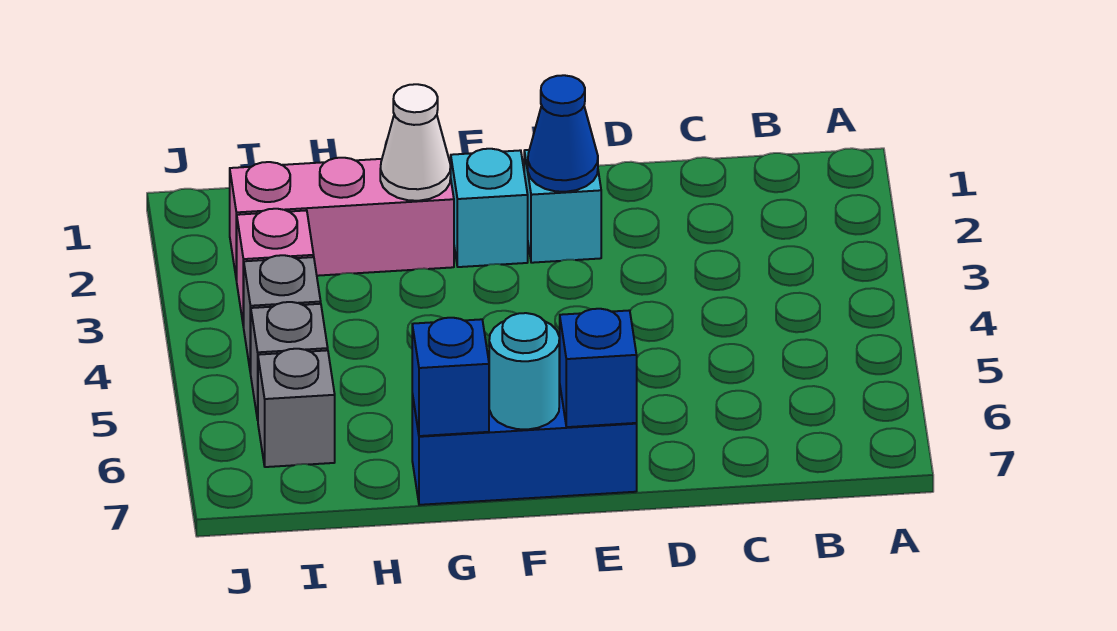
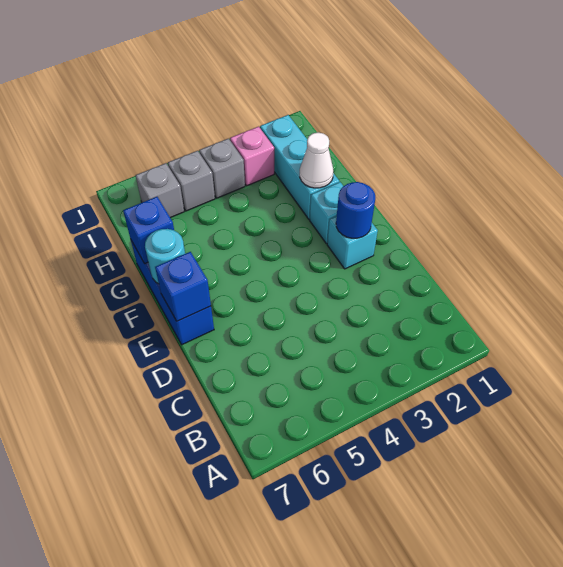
blue 1x1 cone [528,75,598,192] -> blue 1x1 round brick [336,182,375,238]
pink 1x3 brick [230,158,454,280] -> cyan 1x3 brick [260,115,339,219]

